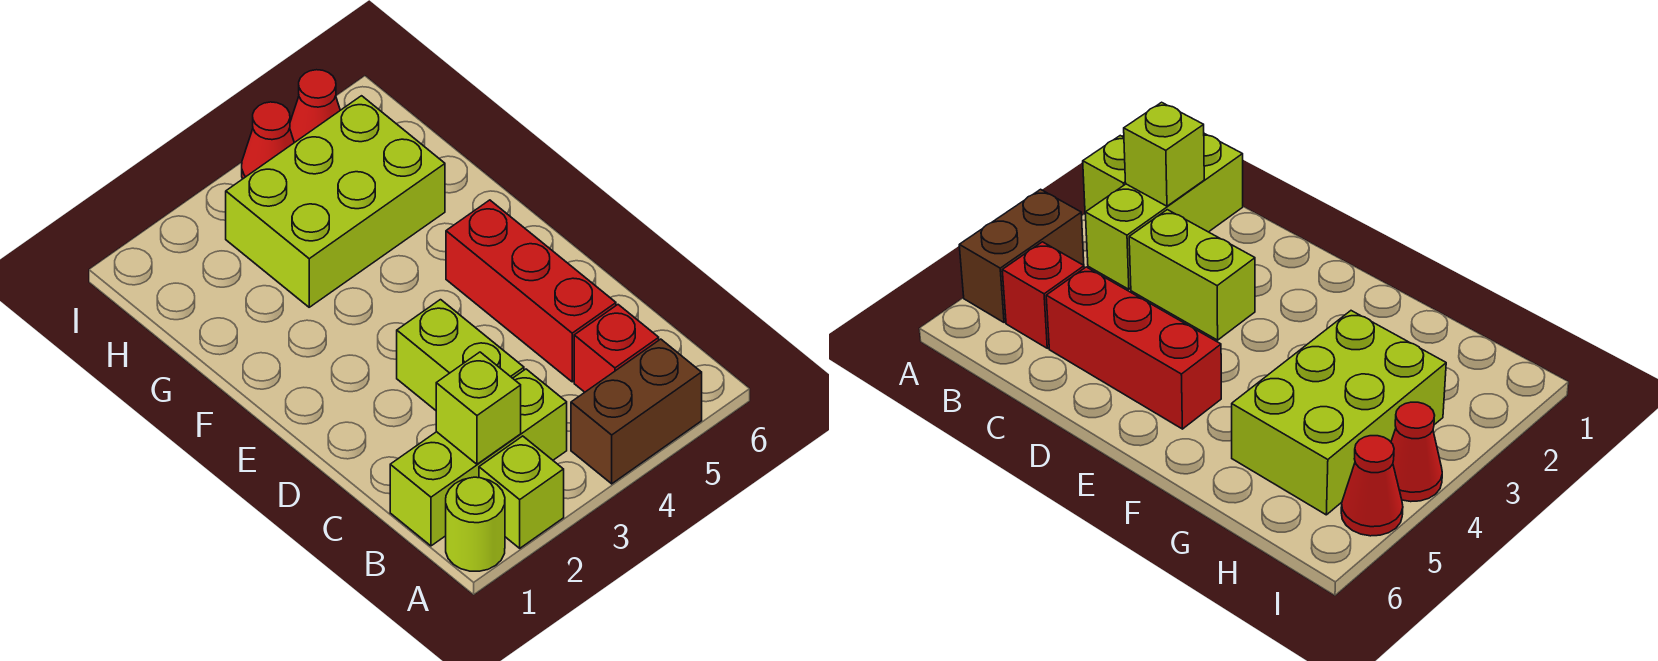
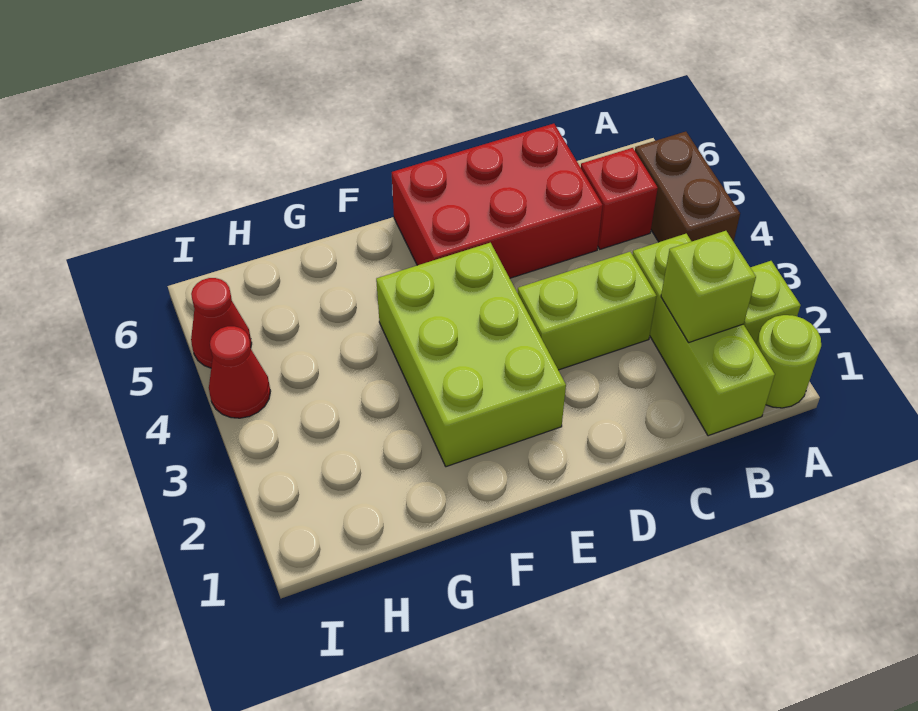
red 1x3 brick [446,200,616,382] -> red 2x3 brick [392,124,603,278]
lime 2x3 brick [226,96,445,307] -> lime 2x3 brick moved to [376,243,566,467]

